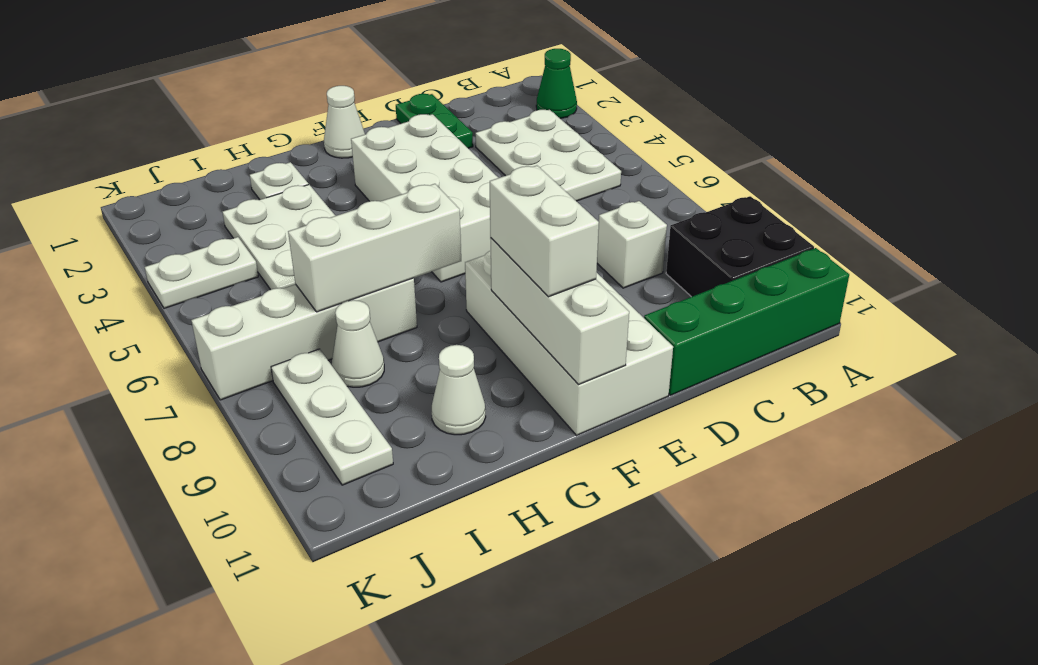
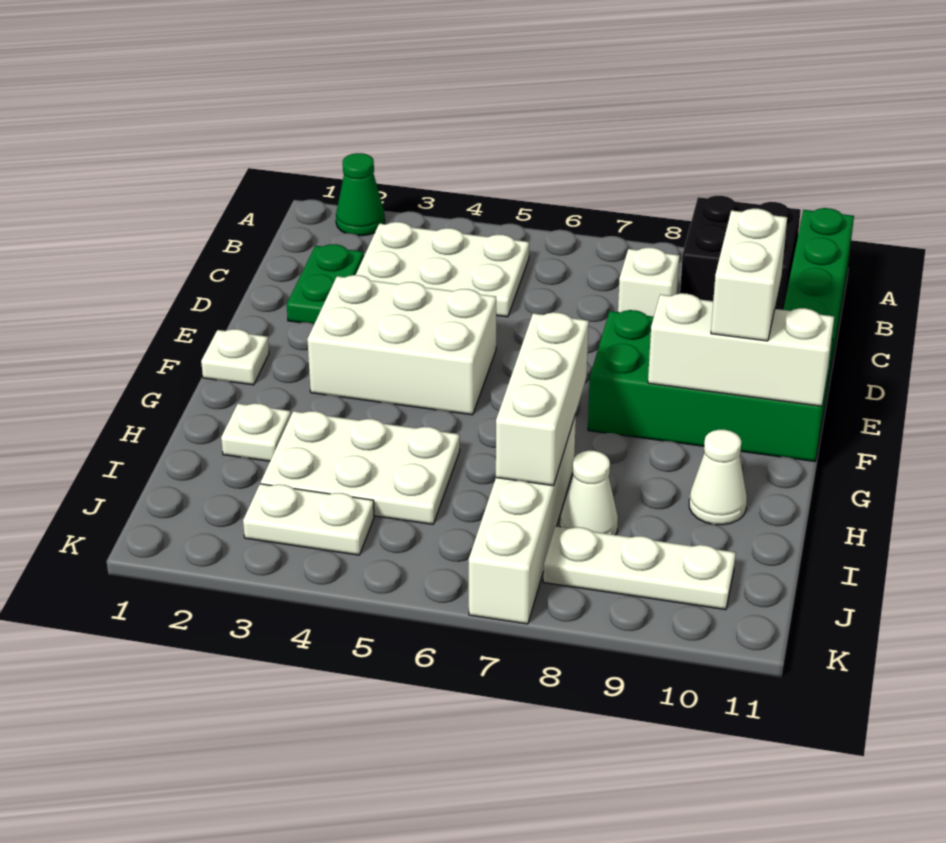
green 1x2 plate [396,94,473,148] -> green 1x2 plate turned to [287,244,364,324]
white 2x4 brick [351,114,498,282] -> white 2x3 brick [307,275,496,415]
white 2x4 brick [465,251,673,435] -> green 2x4 brick [588,310,833,461]
white 1x1 cone [324,86,365,158] -> white 1x1 plate [201,329,269,385]
white 1x2 brick [490,166,599,297] -> white 1x2 brick turned to [711,209,787,341]
white 1x2 plate [145,237,258,308] -> white 1x2 plate turned to [243,484,374,555]

